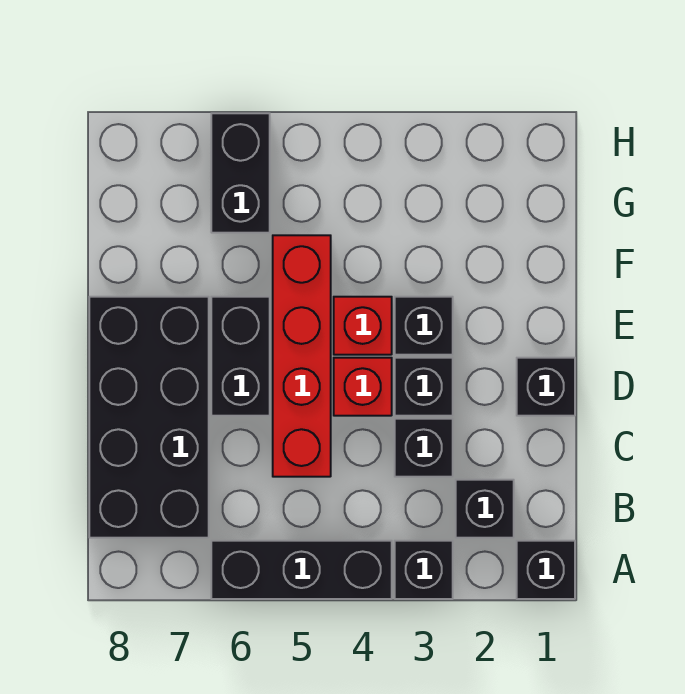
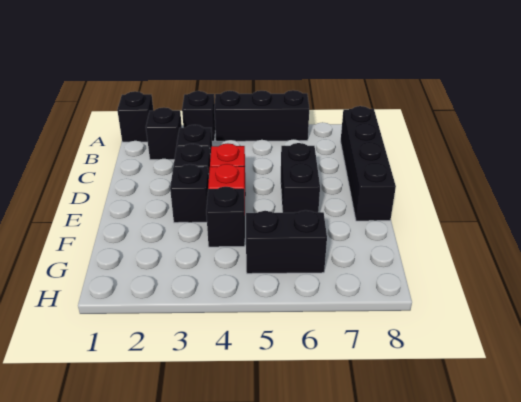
black 2x4 brick [89,297,209,538] -> black 1x4 brick [341,106,396,221]
red 1x4 brick [273,235,331,477] -> none
black 1x1 brick [517,358,575,416] -> black 1x1 brick moved to [206,187,245,247]
black 1x2 brick [211,113,270,233] -> black 1x2 brick turned to [246,210,327,274]

